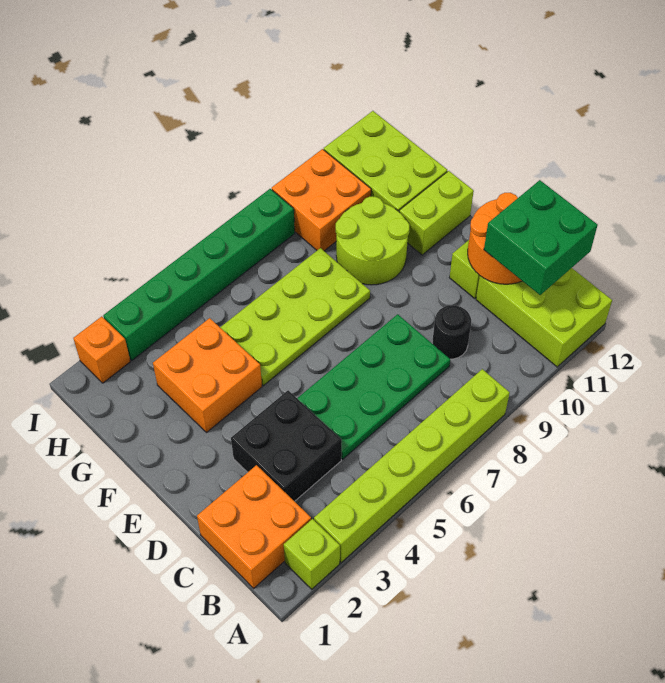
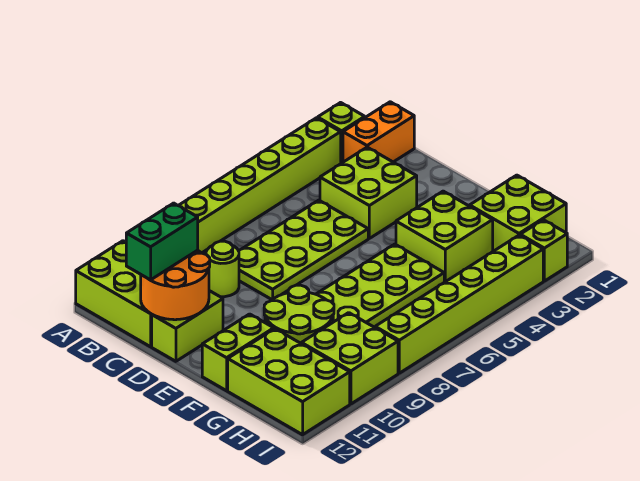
orange 2x2 brick [197,465,311,588] -> orange 1x2 brick [343,102,414,162]
green 2x2 brick [484,180,598,295] -> green 1x2 brick [126,203,198,280]
black 2x2 brick [231,390,342,501] -> lime 2x2 brick [320,147,417,238]
green 2x4 plate [297,314,450,459] -> lime 2x4 plate [239,200,368,300]
black 1x1 round brick [432,305,471,359] -> lime 1x1 round brick [206,241,239,297]
orange 2x2 brick [153,318,262,433] -> lime 2x2 brick [396,191,493,282]
none -> lime 2x2 brick [470,175,566,251]
orange 2x2 brick [272,149,371,251] -> lime 2x2 brick [301,313,398,404]
orange 1x1 brick [73,316,130,383] -> lime 1x1 brick [520,220,567,281]
green 1x6 brick [103,189,295,360] -> lime 1x6 brick [375,235,543,373]

